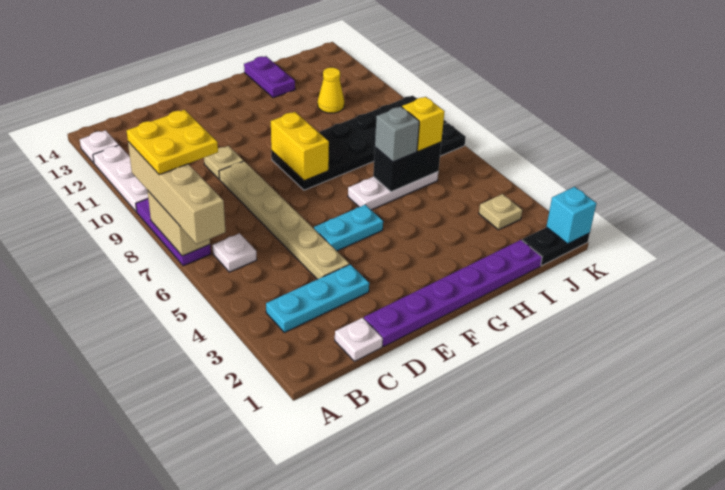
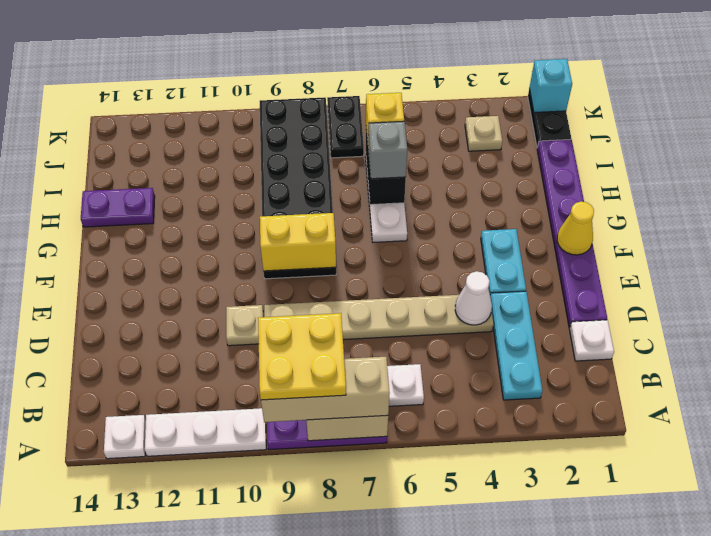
tan 1x4 brick [128,142,225,244] -> tan 1x3 brick [261,357,390,422]
none -> white 1x1 cone [455,271,492,325]
cyan 1x2 plate [314,205,383,251] -> cyan 1x2 plate moved to [481,229,526,295]
yellow 1x1 cone [318,67,344,113] -> yellow 1x1 cone moved to [557,202,594,255]

